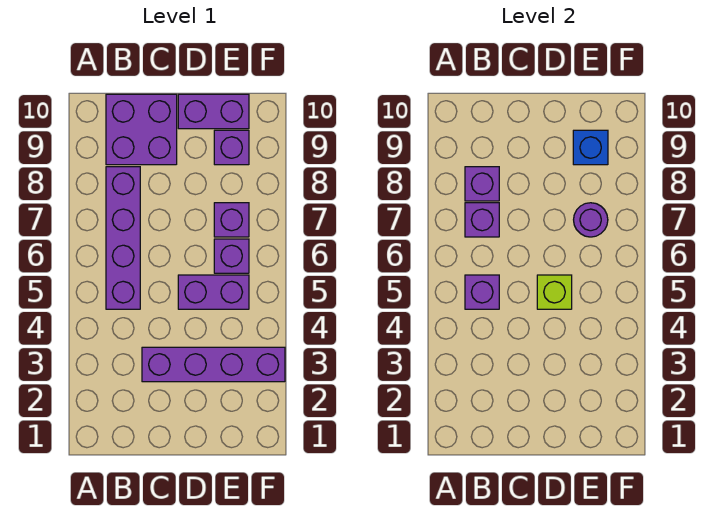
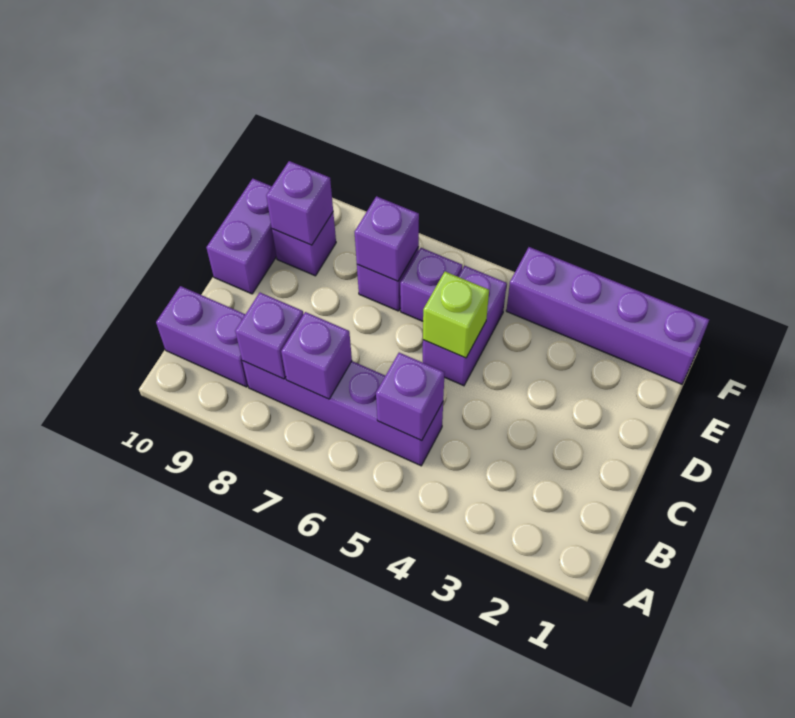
purple 2x2 brick [106,94,177,165] -> purple 1x2 brick [156,286,248,387]
purple 1x4 brick [142,347,285,382] -> purple 1x4 brick turned to [506,247,709,384]
purple 1x1 round brick [574,203,608,237] -> purple 1x1 brick [355,196,419,281]
blue 1x1 brick [573,130,608,165] -> purple 1x1 brick [266,161,333,245]

